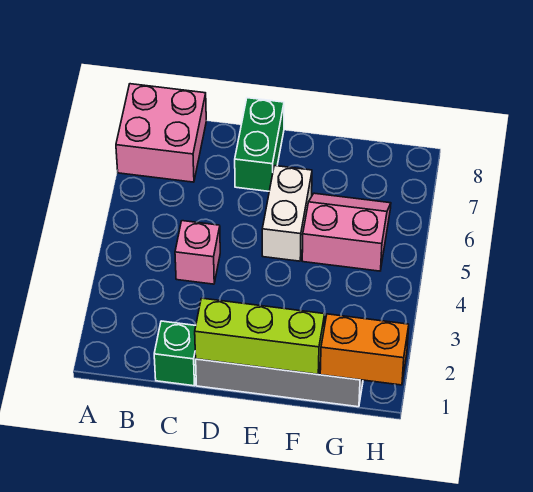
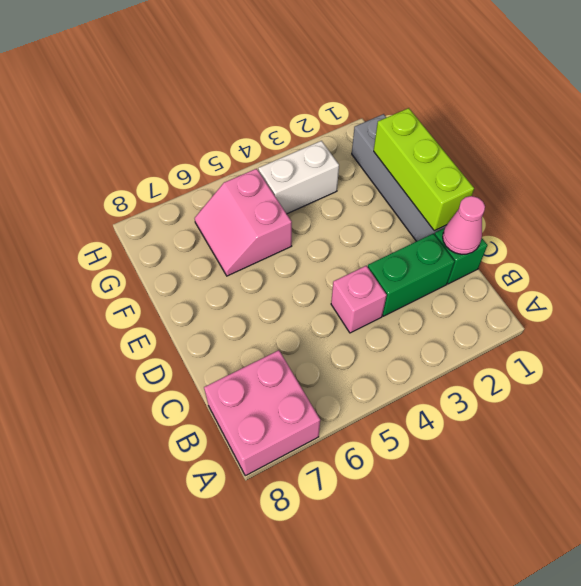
none -> pink 1x1 cone [443,196,485,254]
green 1x2 brick [235,98,284,191] -> green 1x2 brick moved to [368,233,455,316]
white 1x2 brick [262,166,312,261] -> white 1x2 brick moved to [258,141,339,214]
orange 1x2 brick [320,314,409,385] -> none

